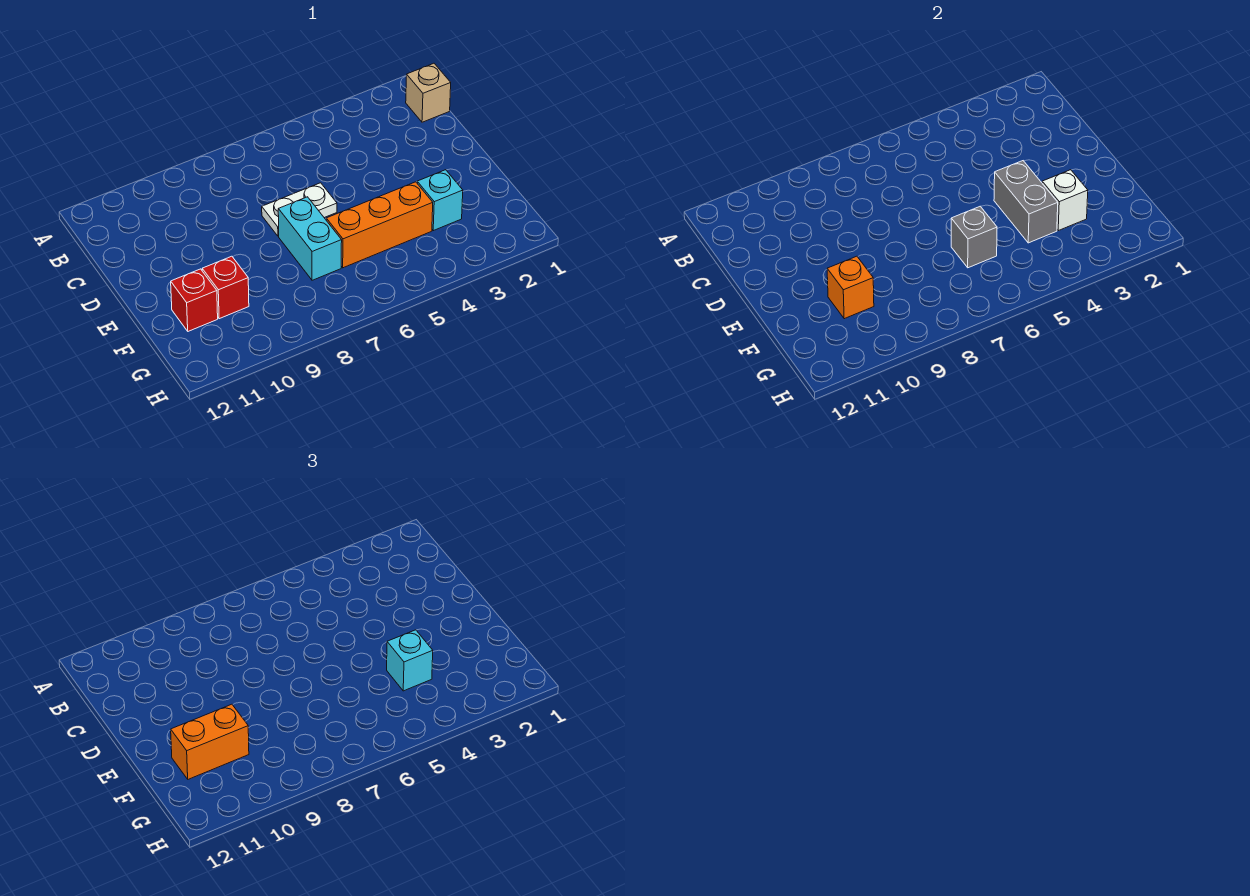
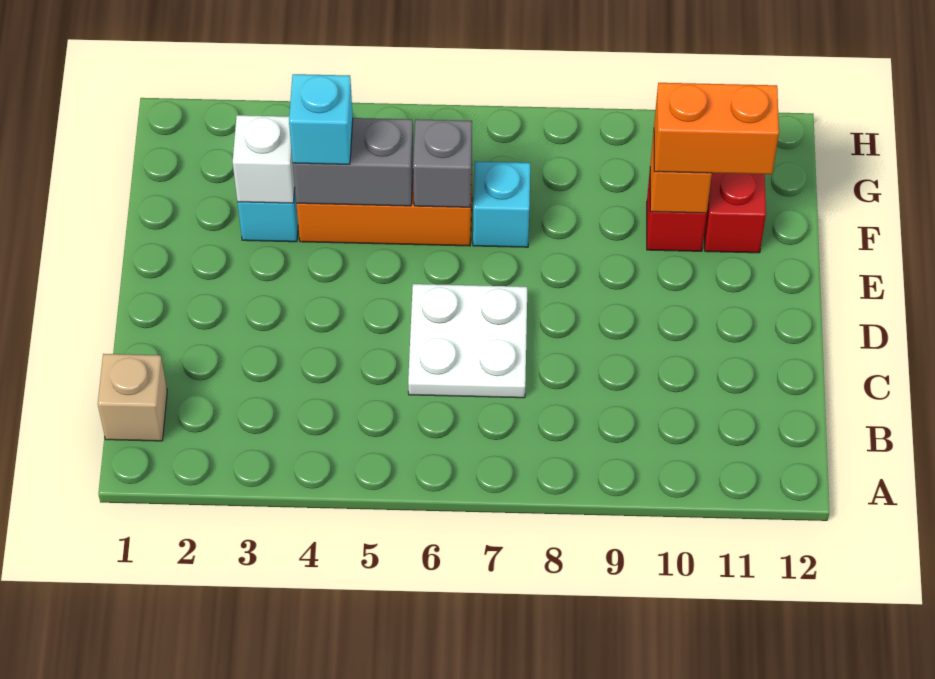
white 1x2 plate [262,183,337,236] -> white 2x2 plate [408,284,527,398]
grey 1x2 brick [994,161,1058,243] -> grey 1x2 brick turned to [293,118,413,206]
cyan 1x2 brick [278,197,342,280] -> cyan 1x1 brick [473,161,530,247]

